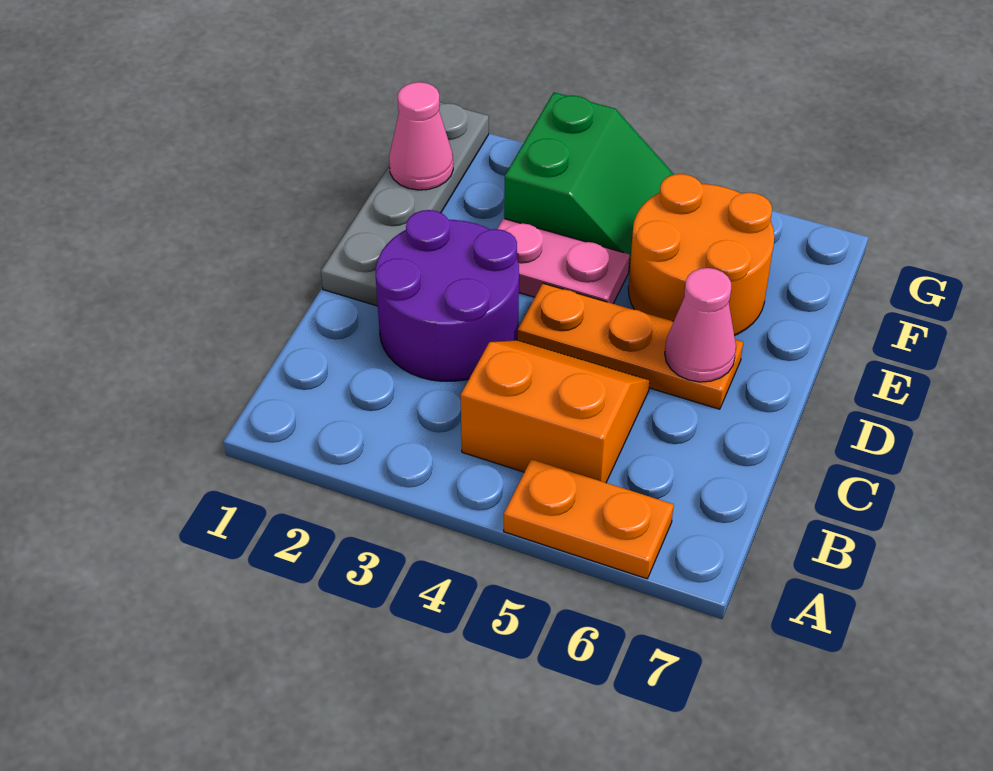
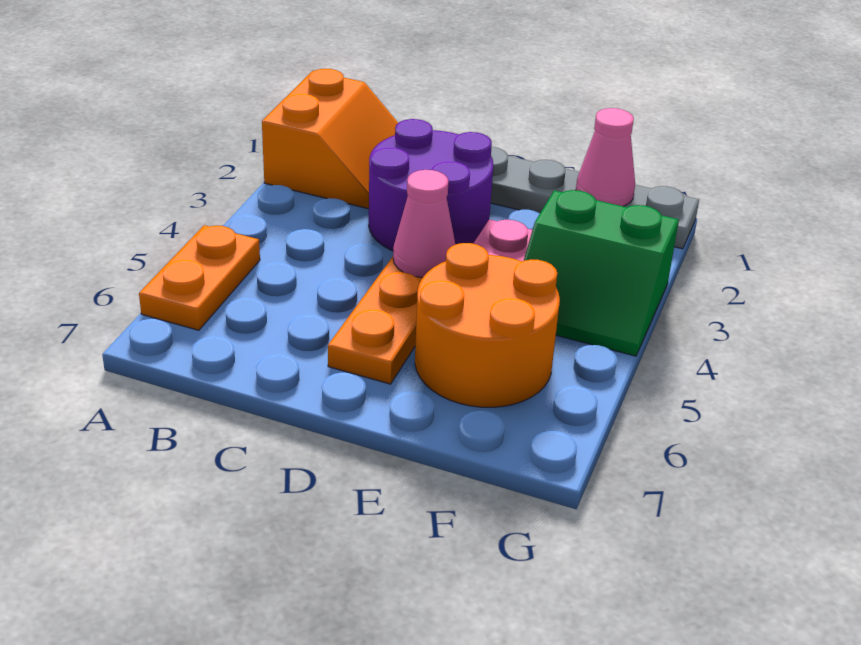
orange 2x2 slope [461,340,650,483] -> orange 2x2 slope moved to [262,69,398,209]
pink 1x1 cone [665,268,736,382] -> pink 1x1 cone moved to [393,170,455,278]

